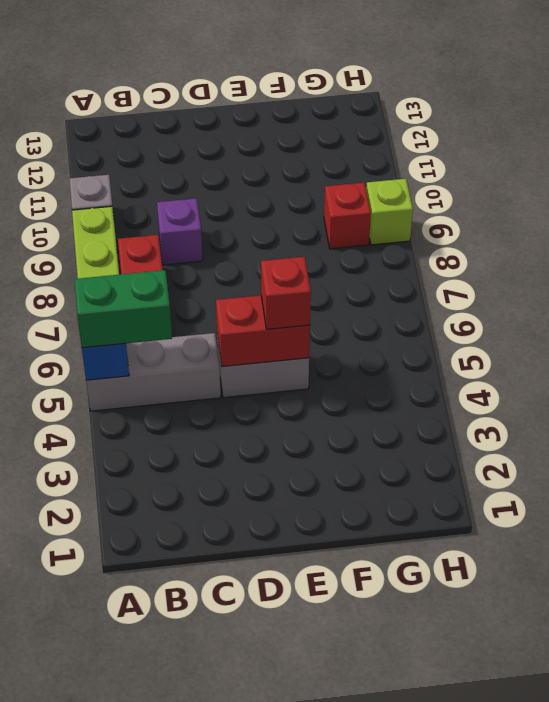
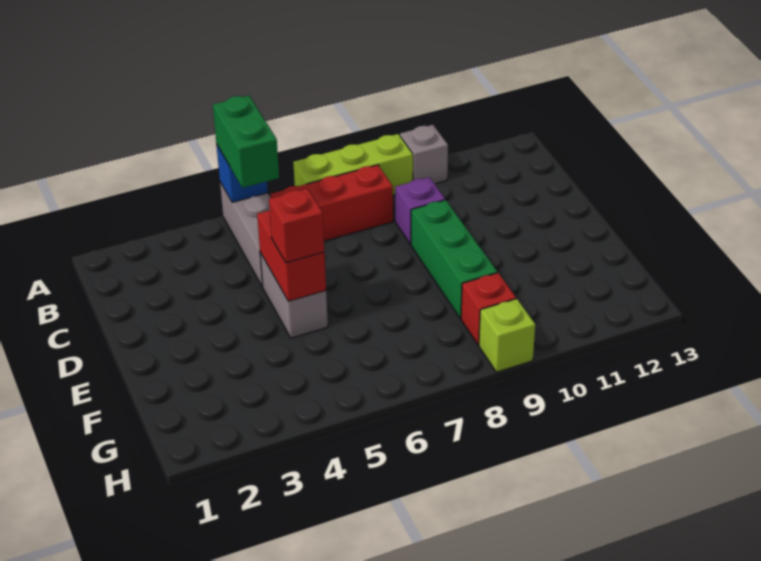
none -> green 1x3 brick [411,200,497,318]

